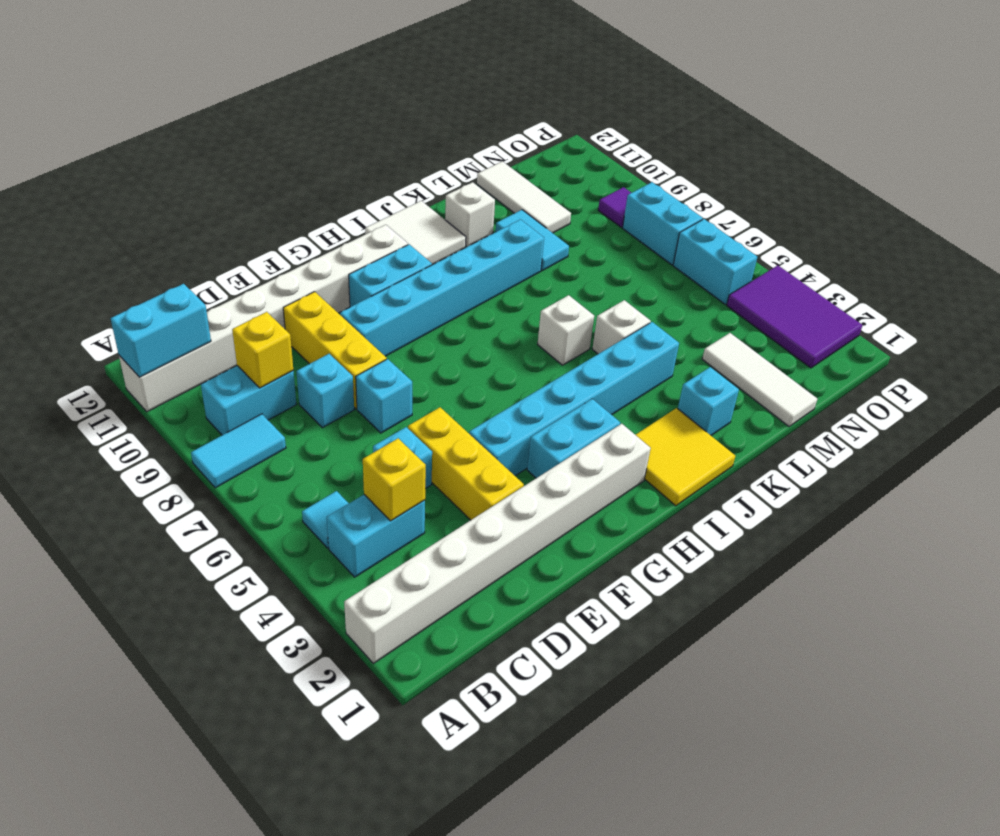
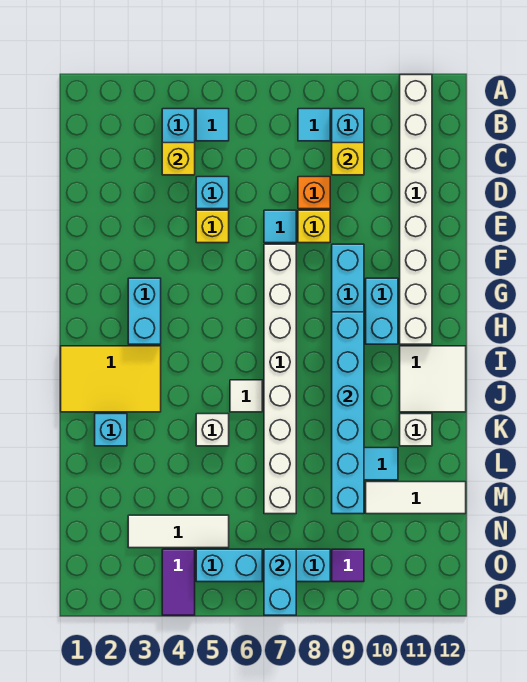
white 1x8 brick [344,424,651,663] -> white 1x8 brick moved to [264,244,296,514]
cyan 1x2 tile [191,414,286,488] -> cyan 1x1 tile [298,109,330,141]
cyan 1x2 brick [111,284,211,377] -> cyan 1x2 brick moved to [264,549,296,615]
cyan 1x1 brick [296,354,354,428] -> orange 1x1 brick [298,177,330,209]
yellow 1x3 brick [408,407,524,520] -> yellow 1x1 brick [196,210,229,243]
cyan 1x1 brick [356,359,412,433] -> cyan 1x1 tile [264,210,296,243]
yellow 1x3 brick [283,292,387,409] -> yellow 1x1 brick [298,210,330,243]
cyan 1x6 brick [469,322,679,476] -> cyan 1x6 brick moved to [332,312,364,514]
yellow 2x2 tile [636,408,735,506] -> yellow 2x3 tile [61,346,161,412]
white 1x1 brick [538,295,594,365] -> white 1x1 tile [230,380,262,412]
white 1x3 tile [702,333,817,426] -> white 1x3 tile moved to [128,515,229,548]
purple 2x3 tile [727,265,863,368] -> purple 1x2 tile [162,549,195,615]

